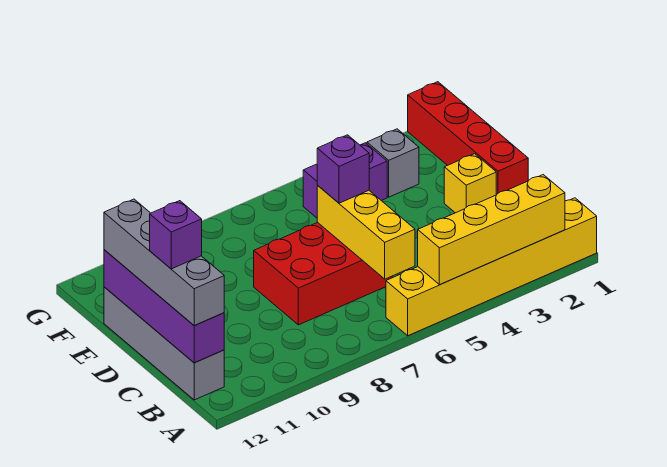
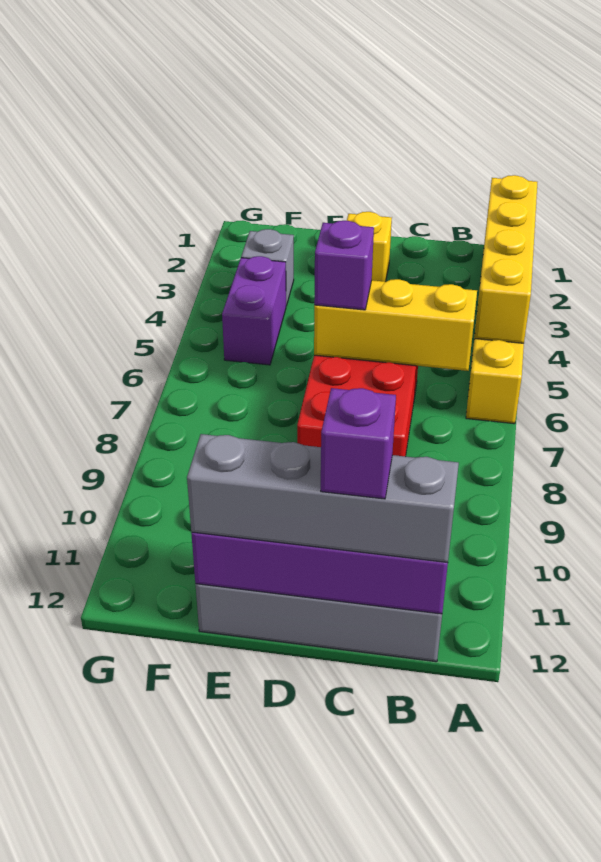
red 1x4 brick [408,82,528,195] -> none

